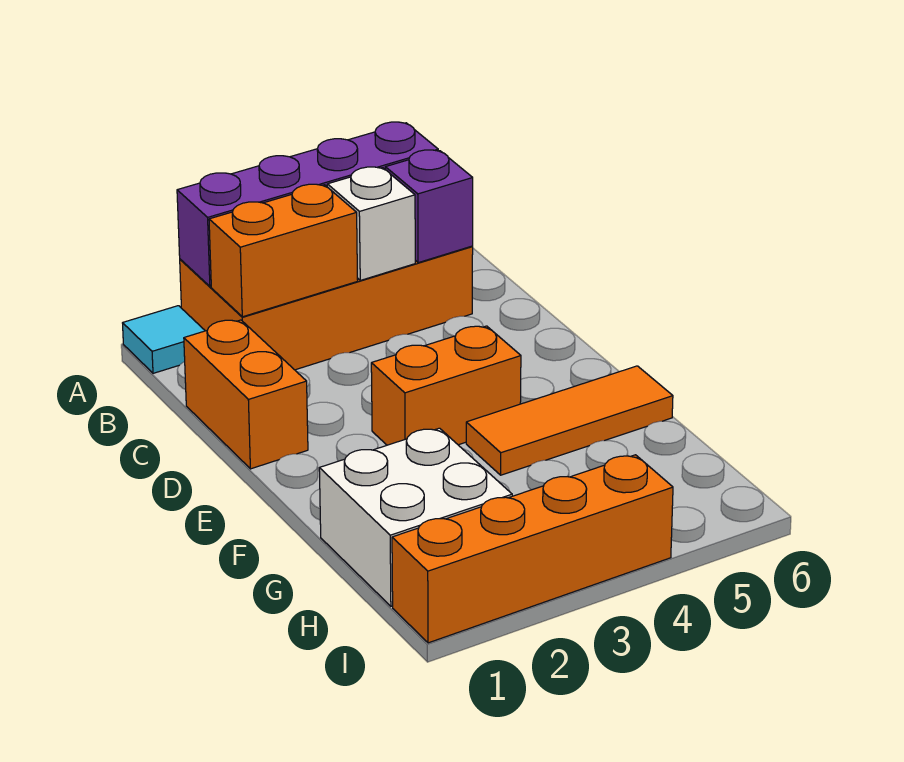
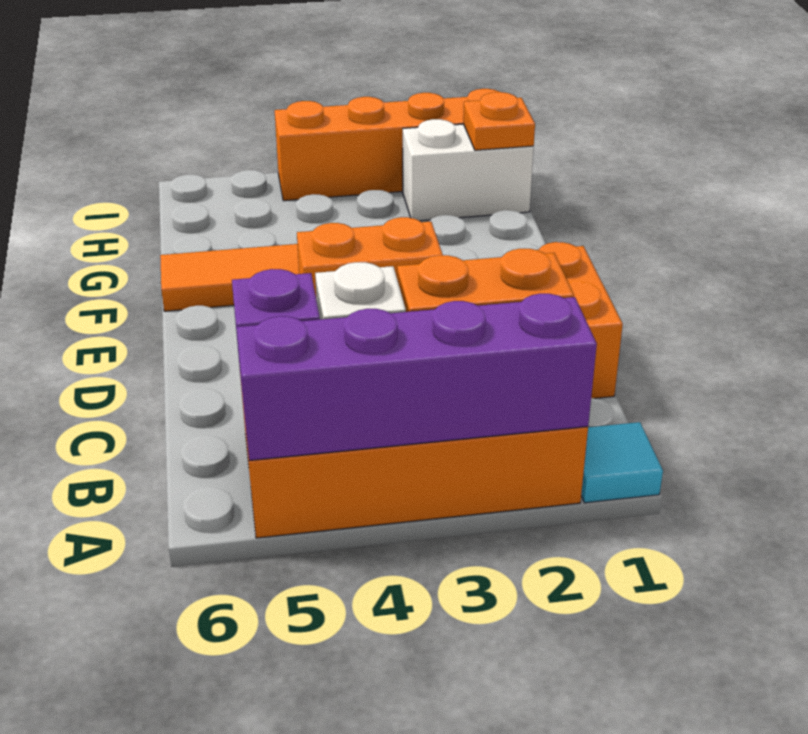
white 2x2 brick [319,428,512,606] -> white 1x2 brick [403,119,534,221]
none -> orange 1x1 plate [463,92,535,150]

